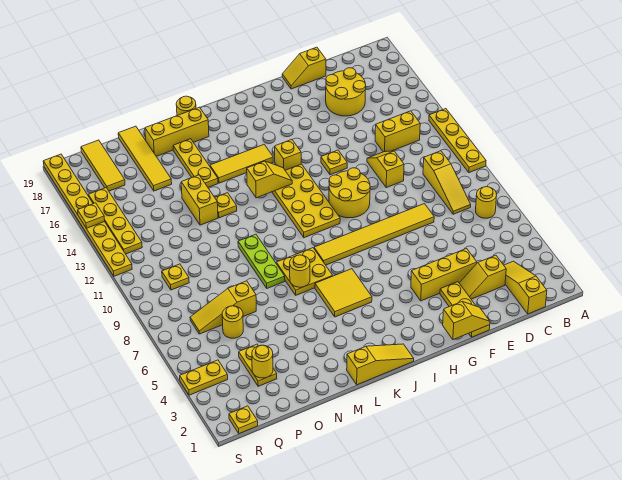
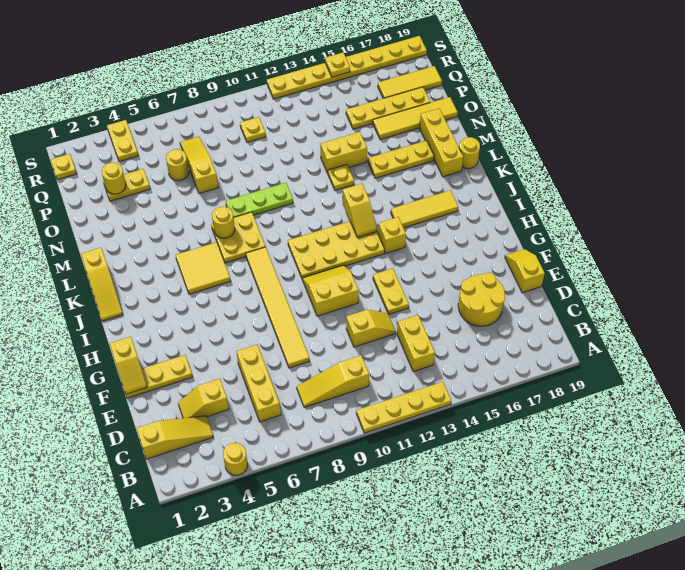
yellow 1x1 round brick [476,187,497,218] -> yellow 1x1 round brick moved to [223,443,248,475]
yellow 1x2 slope [460,255,506,299] -> yellow 1x2 slope turned to [178,379,229,418]
yellow 1x3 brick [411,248,477,301] -> yellow 1x3 brick moved to [237,345,281,422]
yellow 2x2 round brick [329,168,370,218] -> yellow 2x2 slope [302,265,359,316]
yellow 1x1 plate [321,150,347,175] -> yellow 1x2 plate [373,268,409,315]
yellow 1x3 tile [210,145,273,183] -> yellow 1x3 tile turned to [391,190,458,228]
yellow 1x4 plate [88,188,142,254] -> yellow 1x4 plate moved to [346,87,430,129]

